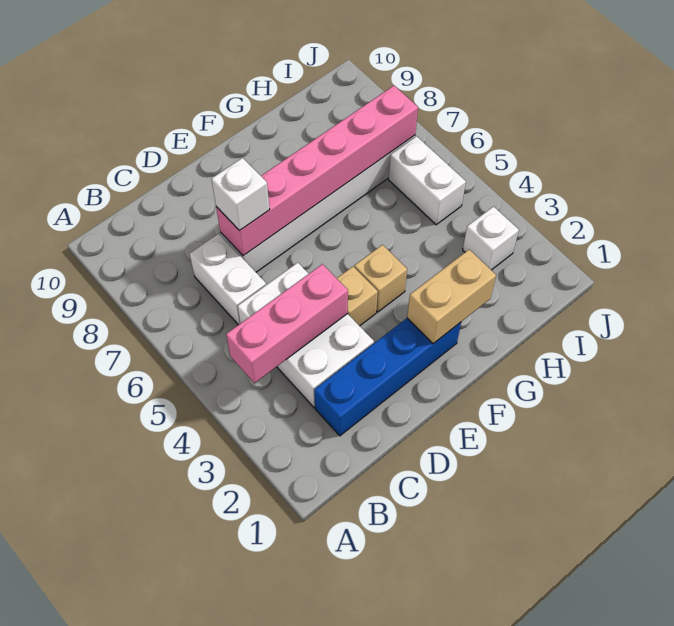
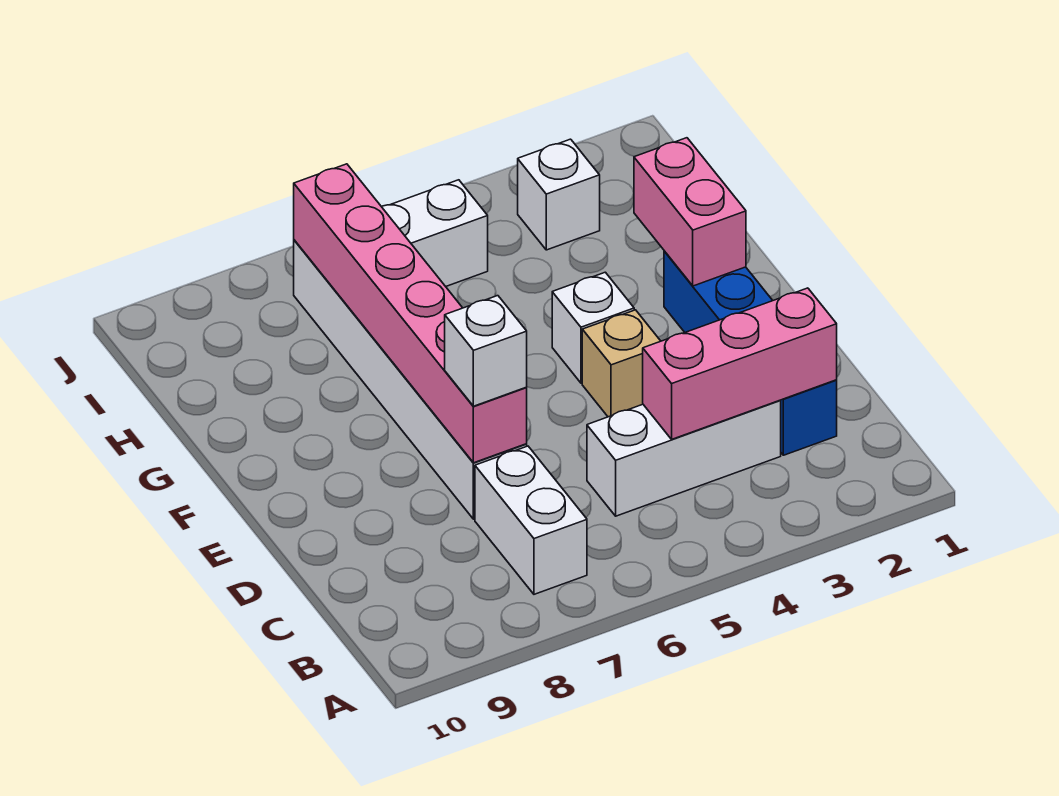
pink 1x3 brick [226,264,348,383] -> pink 1x3 brick turned to [643,288,837,439]
white 2x3 brick [238,263,374,407] -> white 1x3 brick [587,400,781,516]
white 1x2 brick [190,234,266,325] -> white 1x2 brick turned to [475,446,587,594]
tan 1x2 brick [407,250,496,344] -> pink 1x2 brick [634,138,746,286]
tan 1x1 brick [354,245,407,312] -> white 1x1 brick [552,272,634,383]

